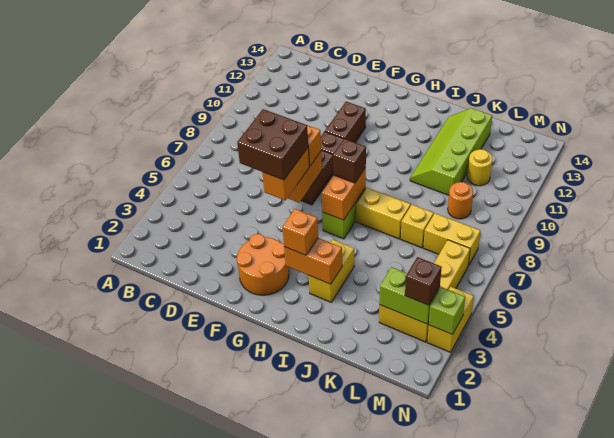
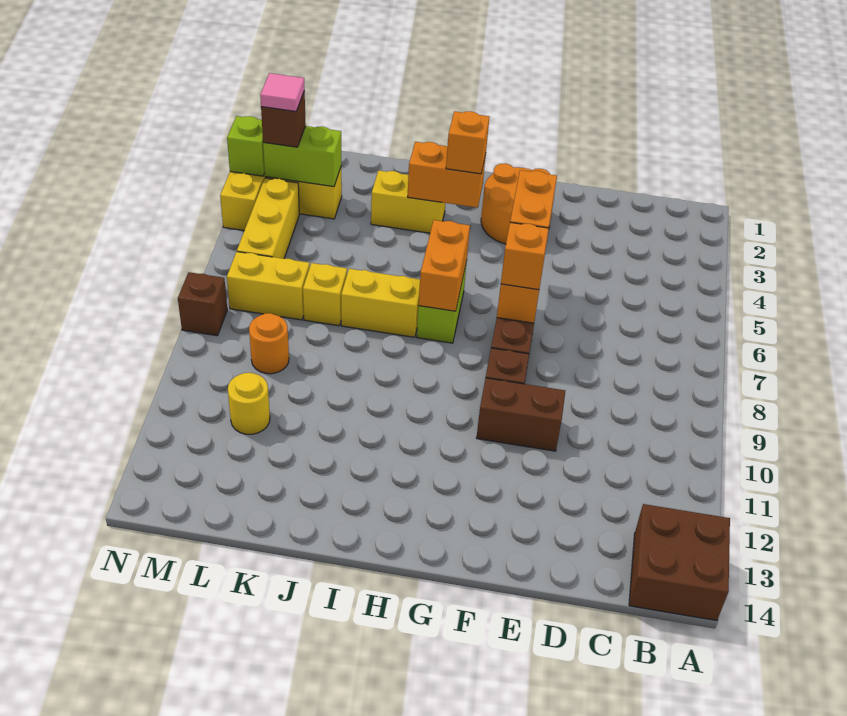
brown 2x2 brick [237,109,308,180] -> brown 2x2 brick moved to [629,504,730,621]
brown 1x2 brick [325,102,366,143] -> brown 1x2 brick turned to [477,378,565,451]
brown 1x1 brick [333,139,366,183] -> brown 1x1 brick moved to [178,272,227,336]
yellow 1x2 brick [309,240,354,302] -> yellow 1x2 brick turned to [371,170,445,233]
lime 2x4 slope [410,108,492,195] -> none
none -> pink 1x1 tile [260,73,305,111]

